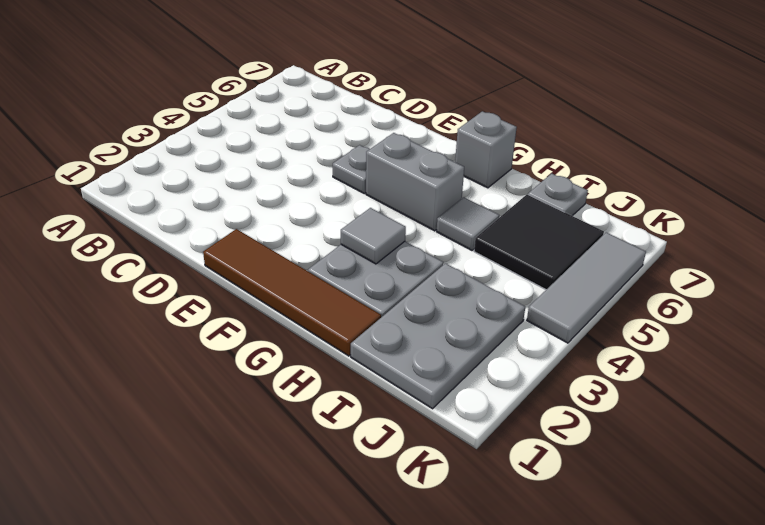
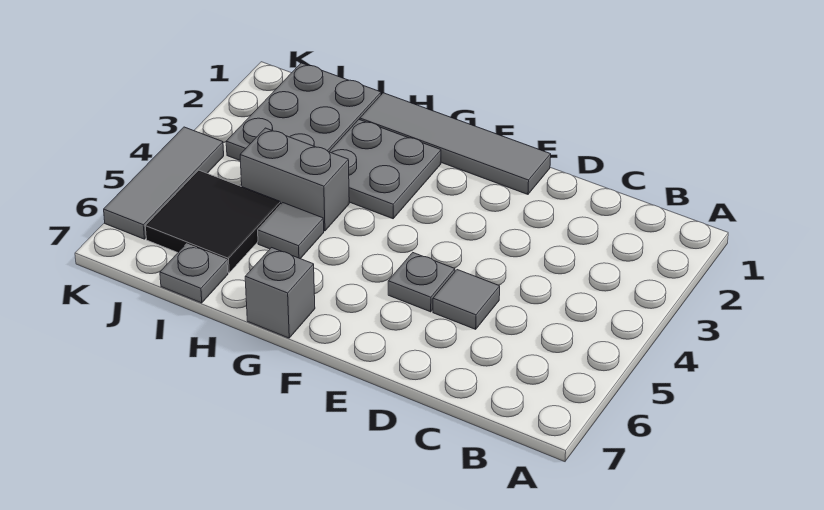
brown 1x4 tile [203,229,381,356] -> grey 1x4 tile [360,93,551,194]
grey 1x2 brick [366,133,464,231] -> grey 1x2 brick moved to [240,128,349,231]
grey 1x1 tile [341,208,406,264] -> grey 1x1 tile moved to [433,270,500,329]

